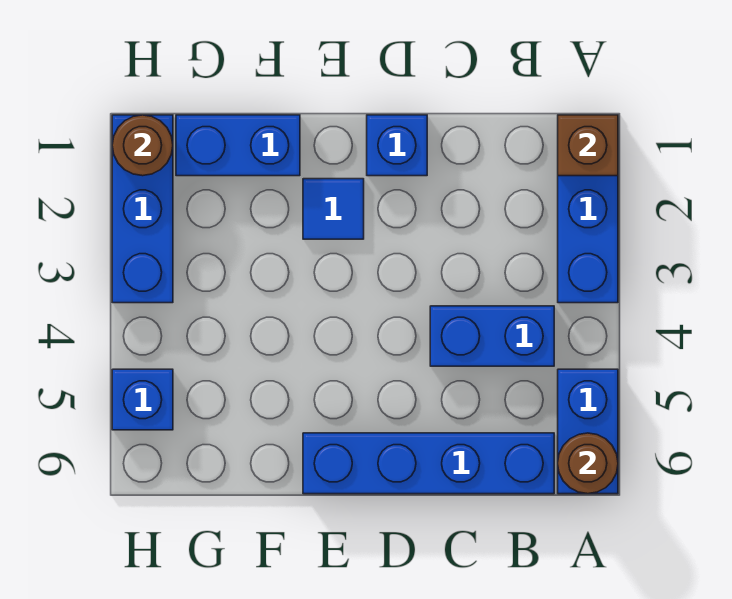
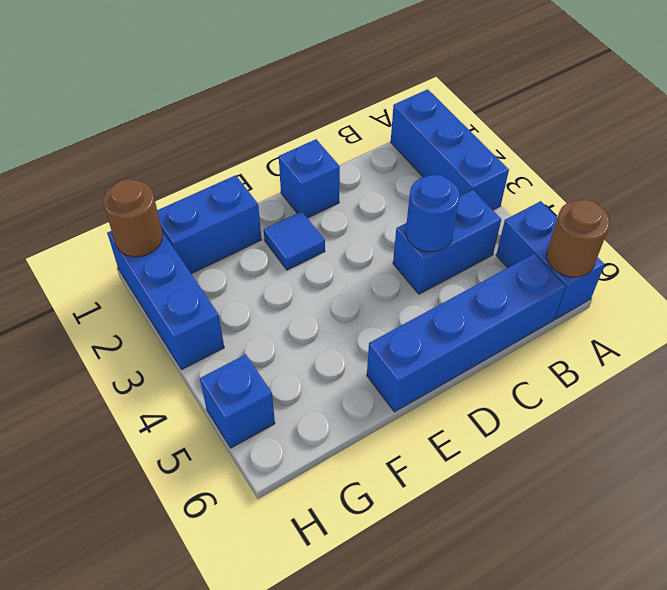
brown 1x1 brick [558,115,618,176] -> none
none -> blue 1x1 round brick [406,175,460,252]

